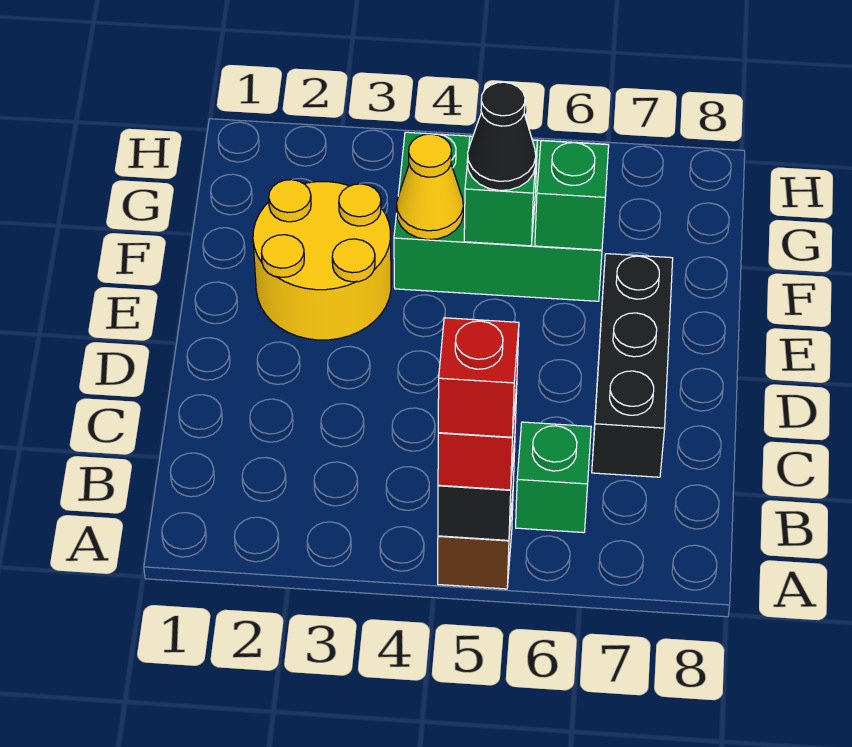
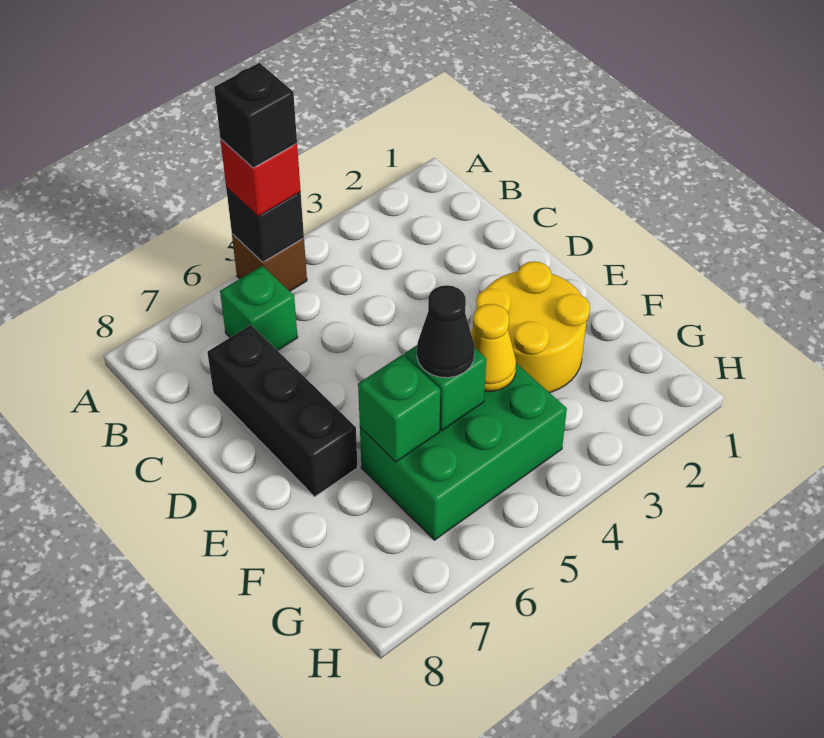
red 1x1 brick [438,318,519,437] -> black 1x1 brick [214,63,297,168]

